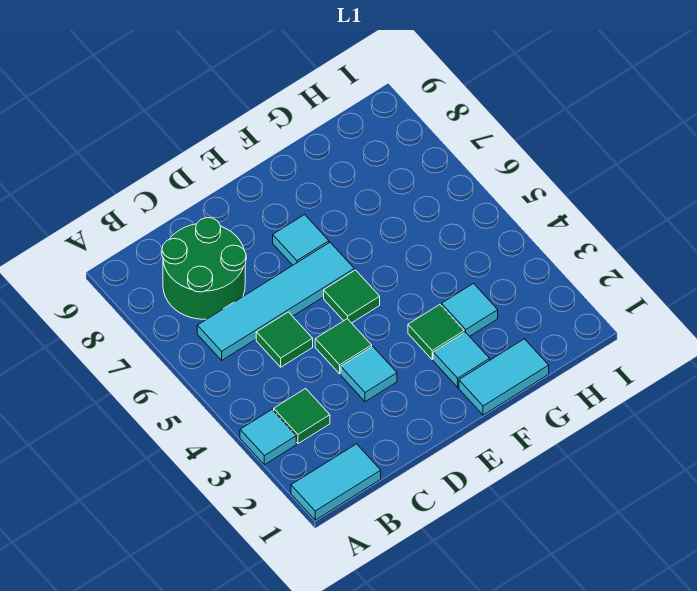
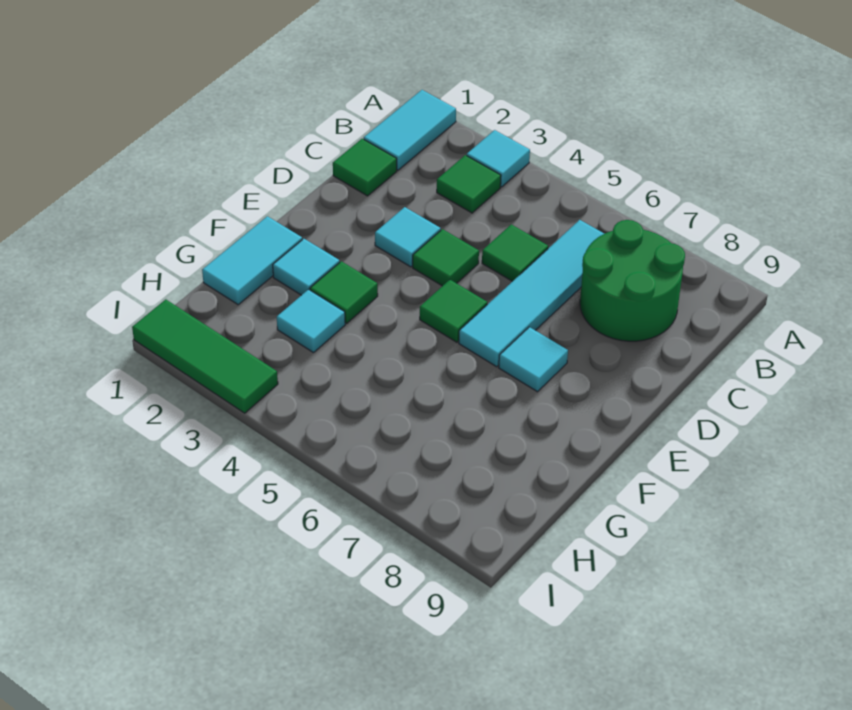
none -> green 1x1 tile [333,139,397,196]
none -> green 1x3 tile [132,299,278,413]

